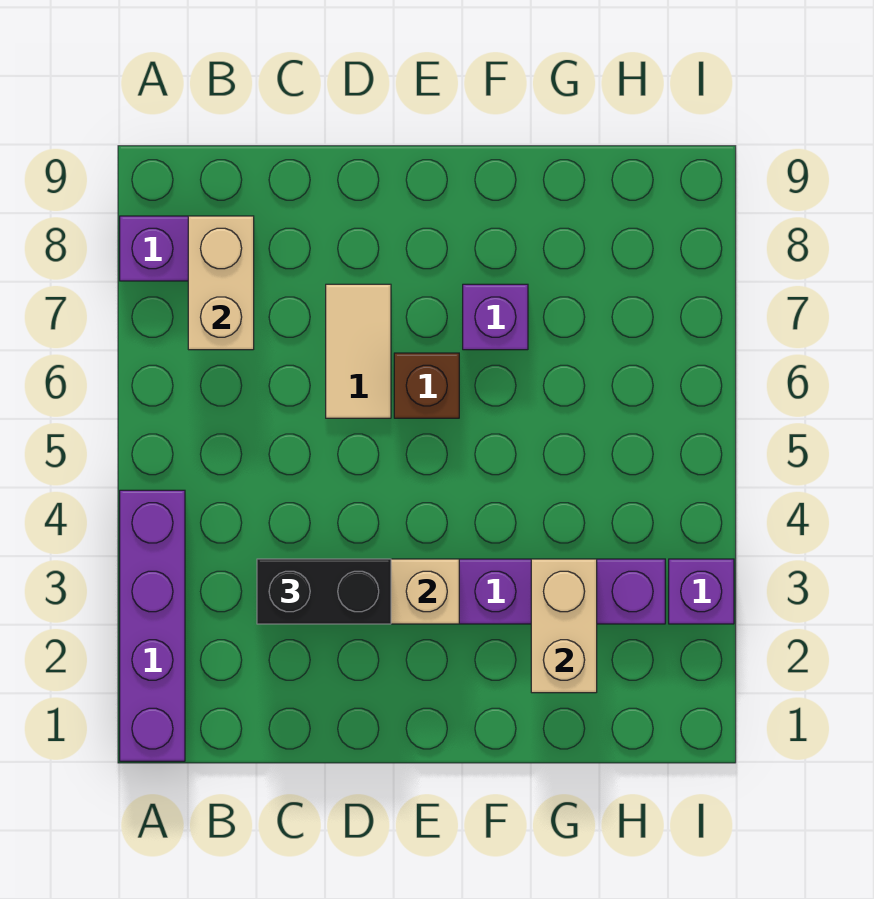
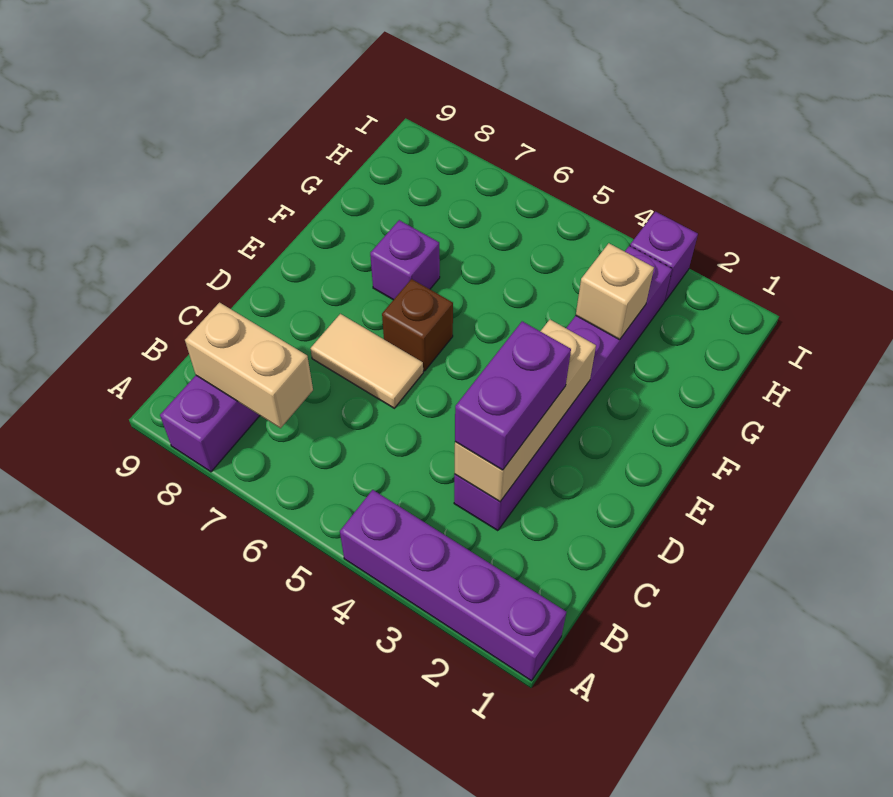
black 1x2 brick [257,559,391,624] -> purple 1x2 brick [455,321,571,470]
tan 1x2 brick [531,559,597,693] -> tan 1x1 brick [576,243,654,340]

